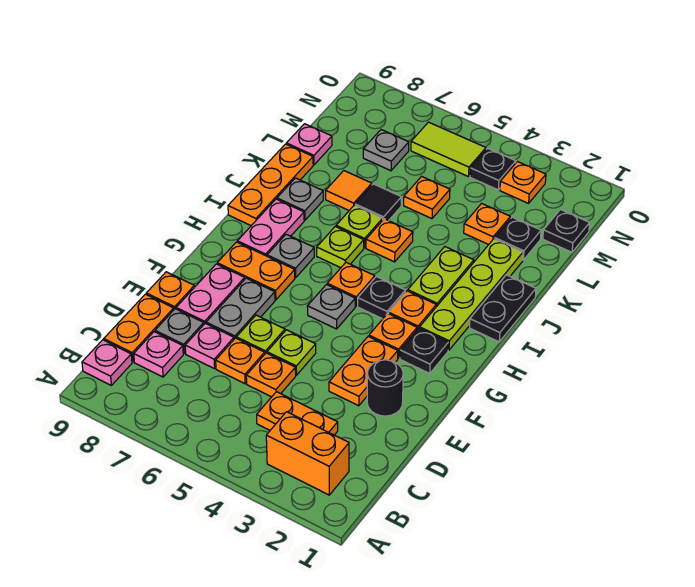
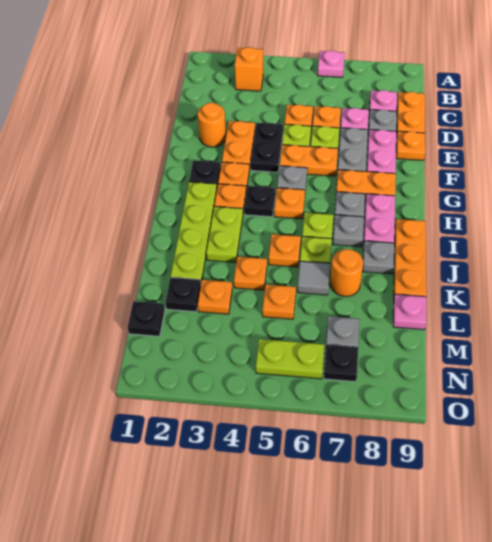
orange 1x2 brick [266,412,349,495] -> orange 1x1 brick [235,47,263,91]
pink 1x1 plate [82,340,132,385] -> pink 1x1 plate moved to [318,51,345,77]
orange 1x2 plate [257,392,338,435] -> orange 1x2 plate moved to [280,145,338,176]
black 1x1 round brick [367,360,403,416] -> orange 1x1 round brick [198,103,226,147]
black 1x2 plate [470,275,536,342] -> black 1x2 plate moved to [251,123,283,172]
none -> grey 1x1 plate [333,215,364,247]
black 1x1 tile [355,184,402,221] -> grey 1x1 tile [297,261,330,295]
orange 1x1 tile [326,171,372,210] -> orange 1x1 round brick [330,249,363,296]
orange 1x1 plate [500,162,546,203] -> orange 1x1 plate moved to [234,257,267,290]
black 1x1 plate [470,148,516,190] -> black 1x1 plate moved to [324,345,358,382]
lime 1x2 tile [411,122,486,177] -> lime 1x2 plate [256,339,324,379]

